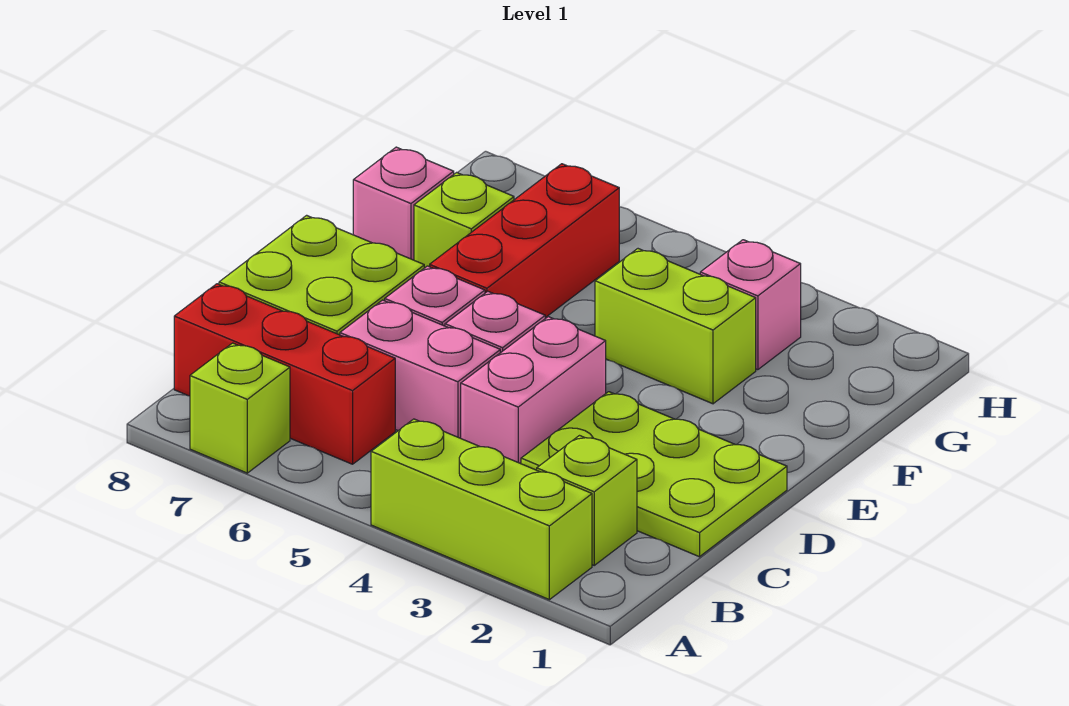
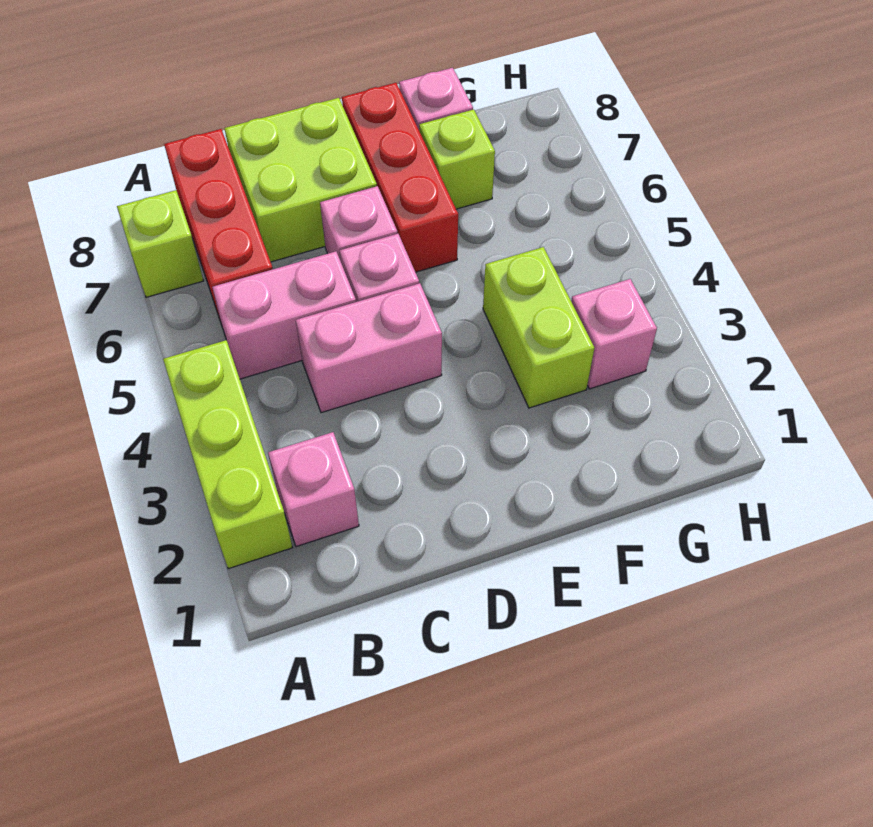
lime 1x1 brick [537,436,637,565] -> pink 1x1 brick [268,432,359,547]
lime 2x3 plate [521,392,787,557] -> none
pink 1x2 brick [340,300,500,438] -> pink 1x2 brick turned to [212,251,356,379]
red 1x3 brick [430,164,619,318] -> red 1x3 brick turned to [342,83,458,272]

